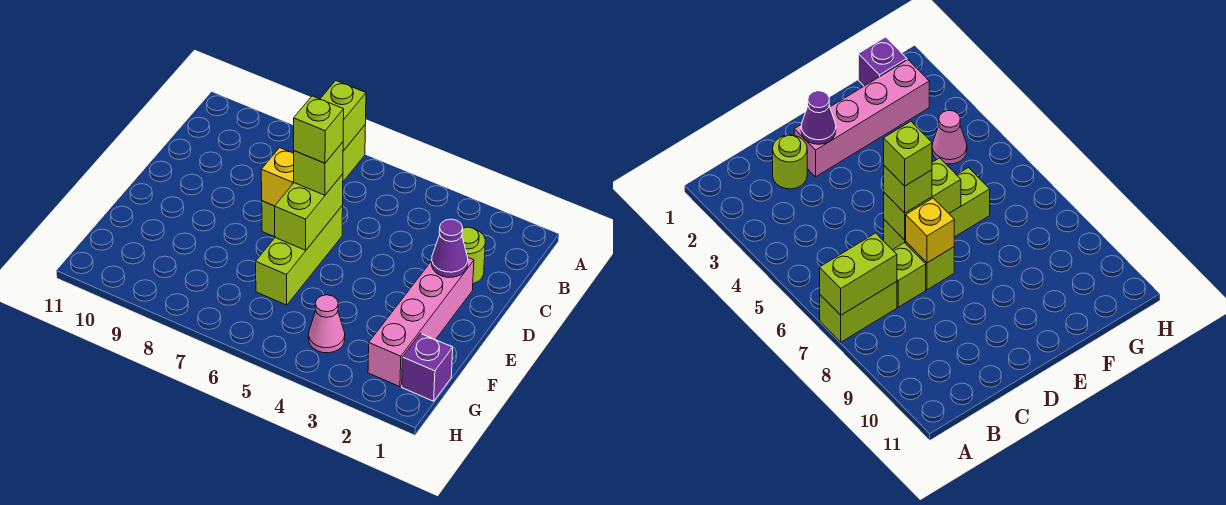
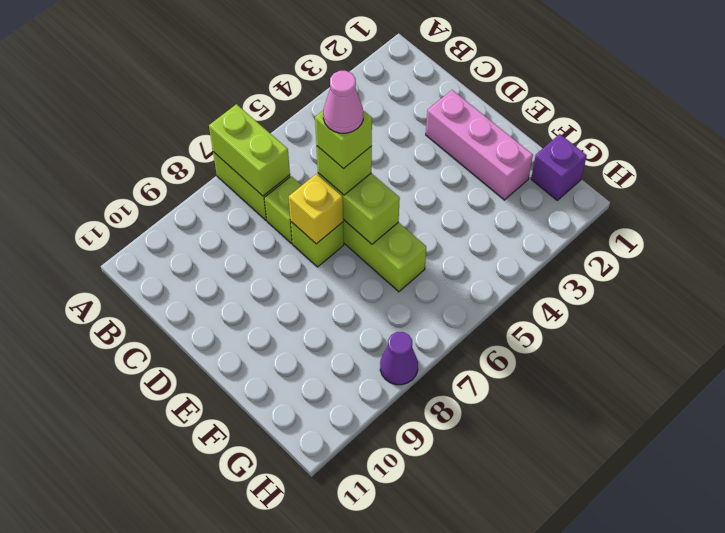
lime 1x1 round brick [462,227,485,284] -> none
pink 1x4 brick [368,258,474,387] -> pink 1x3 brick [426,90,533,200]
purple 1x1 cone [432,219,468,277] -> purple 1x1 cone moved to [380,332,418,385]
pink 1x1 cone [309,295,345,353] -> pink 1x1 cone moved to [323,71,363,133]

